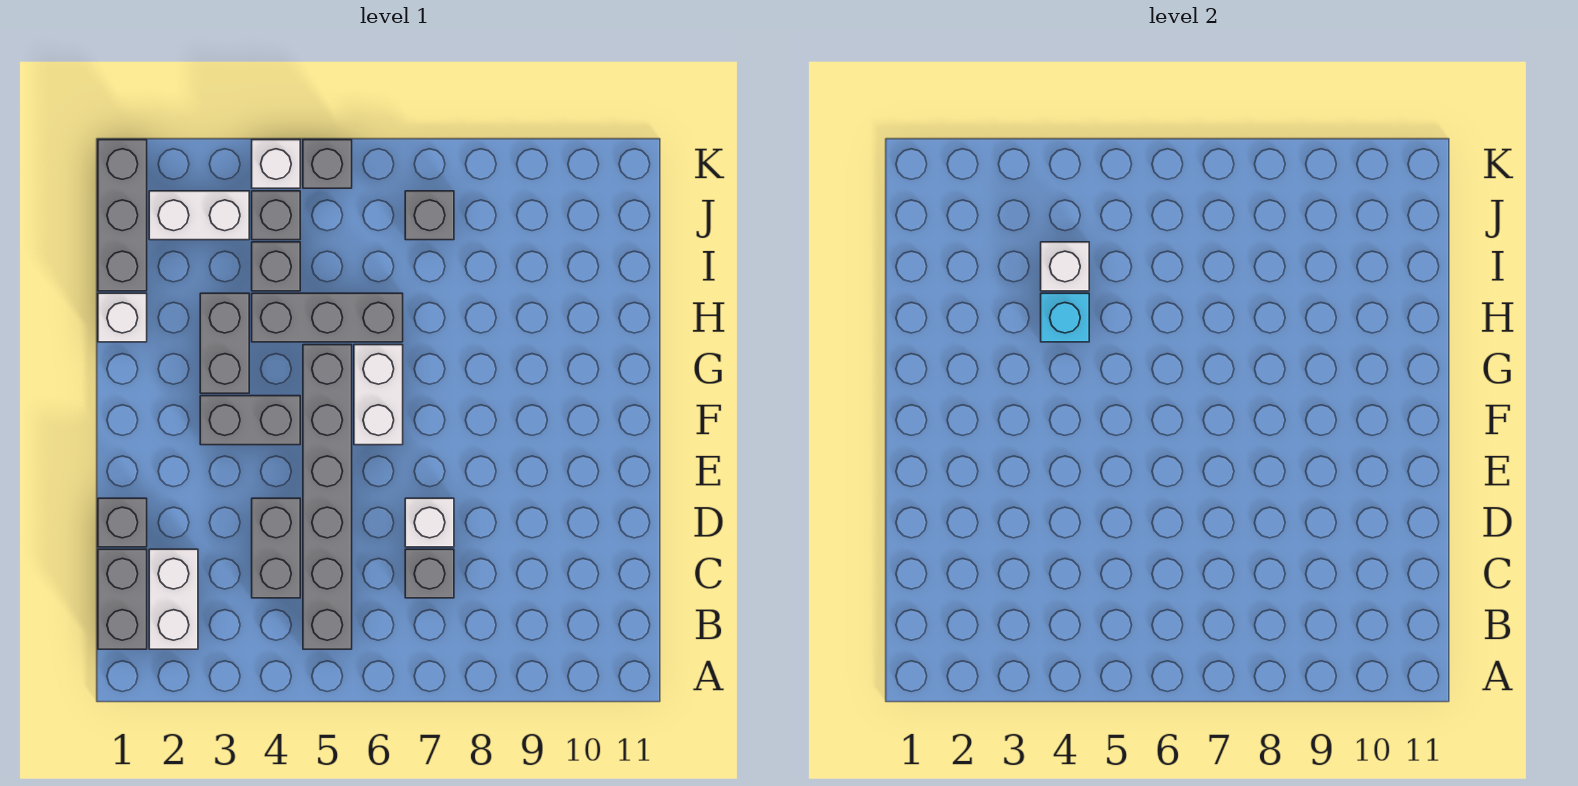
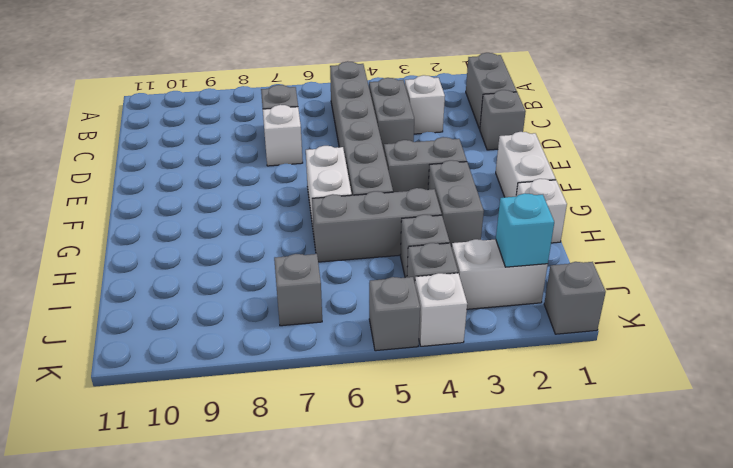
white 1x2 brick [149,549,198,649] -> white 1x2 brick moved to [496,132,556,197]
cyan 1x1 brick [1041,293,1089,342] -> cyan 1x1 brick moved to [496,193,554,267]
grey 1x3 brick [98,140,147,291] -> grey 1x1 brick [544,262,606,334]
white 1x1 brick [1041,242,1089,291] -> white 1x1 brick moved to [405,75,445,134]

